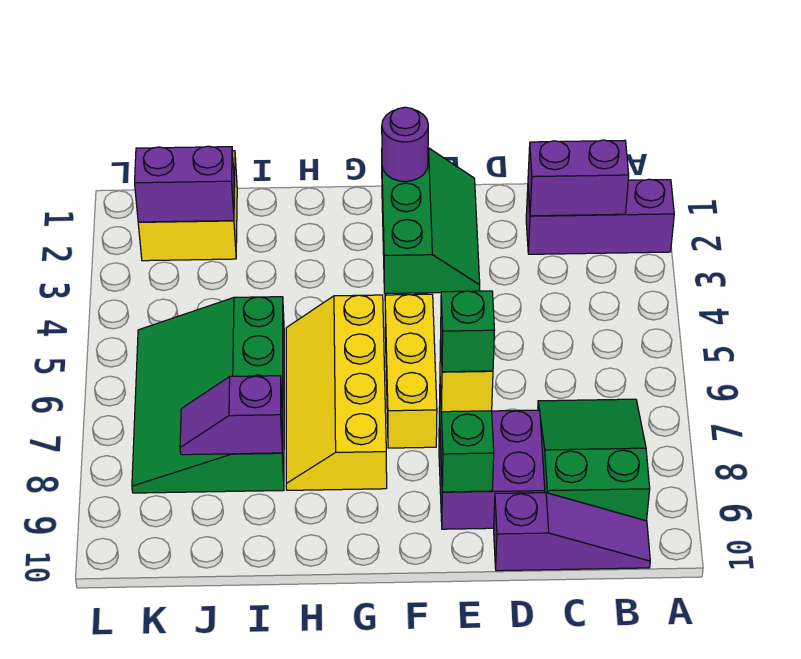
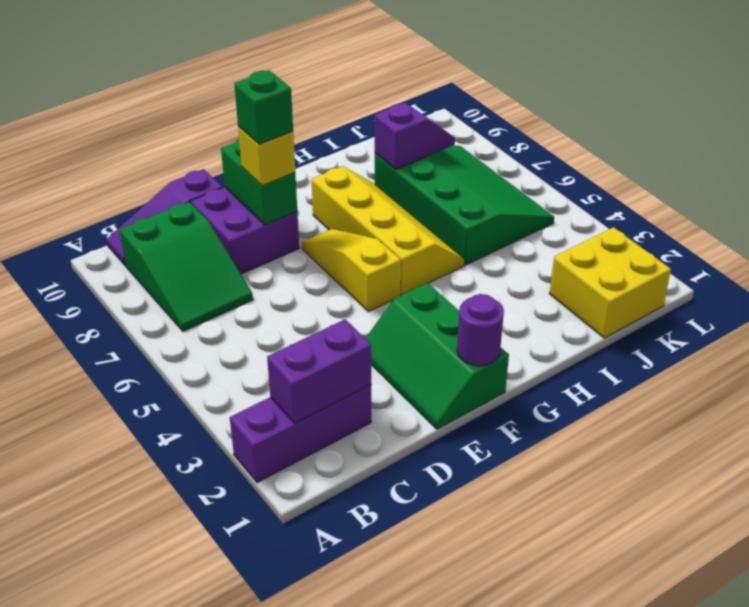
yellow 1x3 brick [385,294,437,448] -> yellow 1x3 slope [302,229,401,311]
purple 1x2 brick [135,146,234,222] -> none

